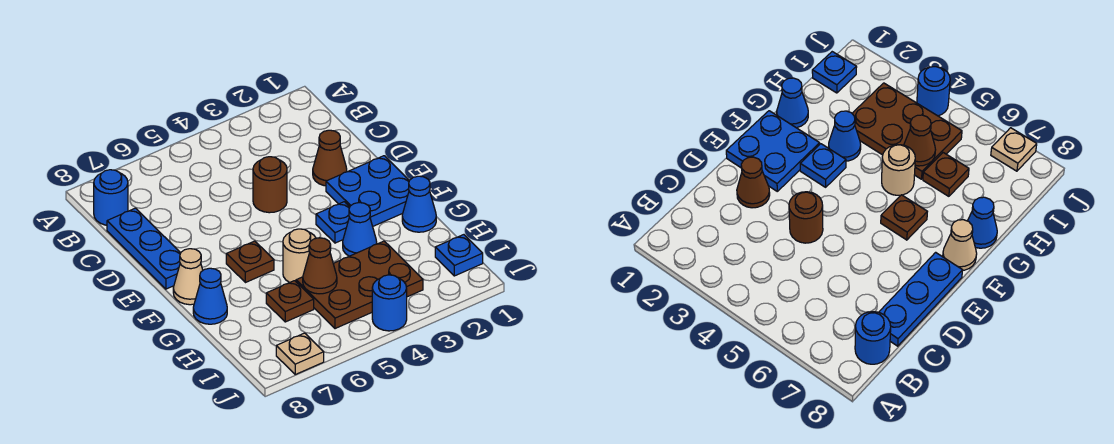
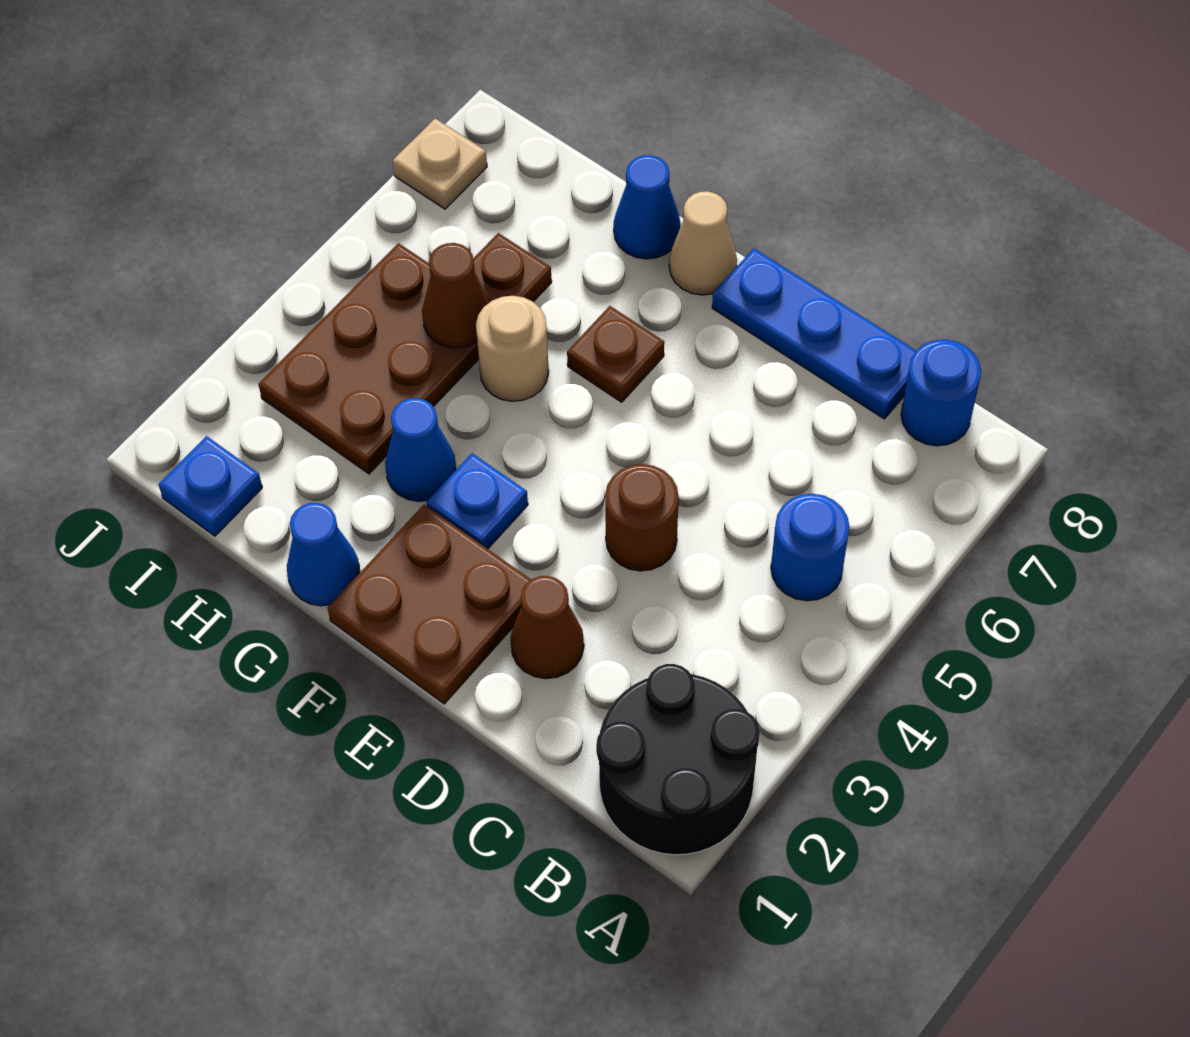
none -> black 2x2 round brick [596,664,760,855]
blue 2x2 plate [326,156,409,226] -> brown 2x2 plate [327,505,531,704]
blue 1x1 round brick [372,275,407,331] -> blue 1x1 round brick moved to [771,494,849,601]

